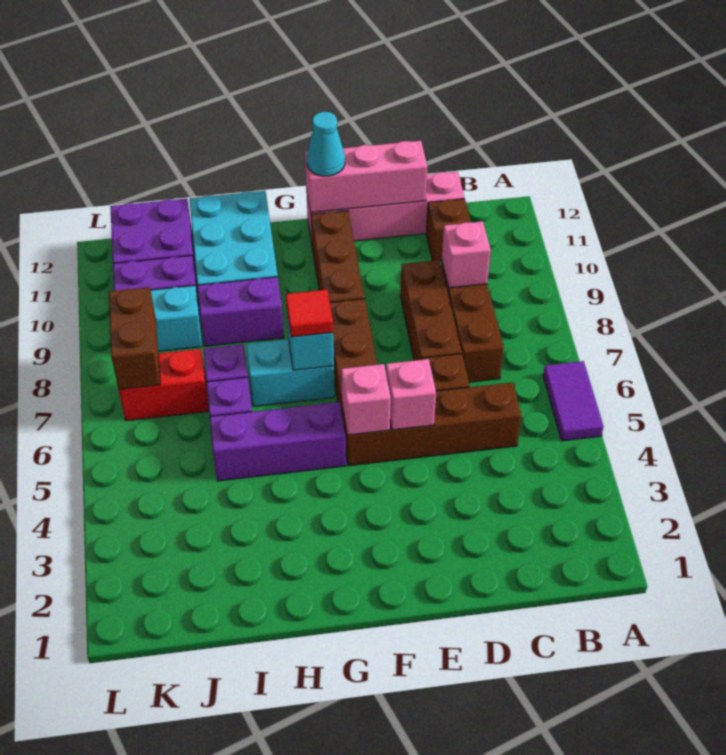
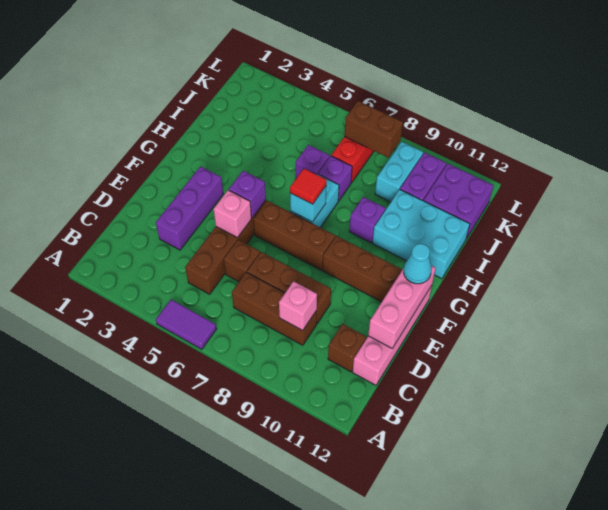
pink 1x1 brick [341,364,391,435] -> purple 1x1 brick [229,171,266,218]
purple 1x3 brick [210,402,346,481] -> purple 1x3 brick moved to [156,167,223,250]
purple 1x2 brick [197,277,284,346] -> purple 1x1 brick [349,197,385,243]

